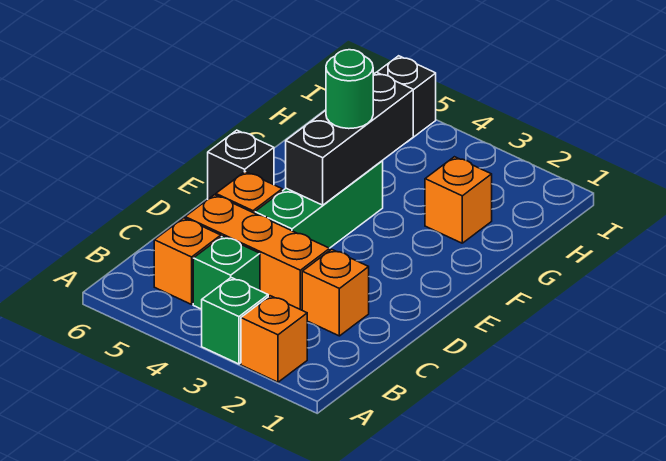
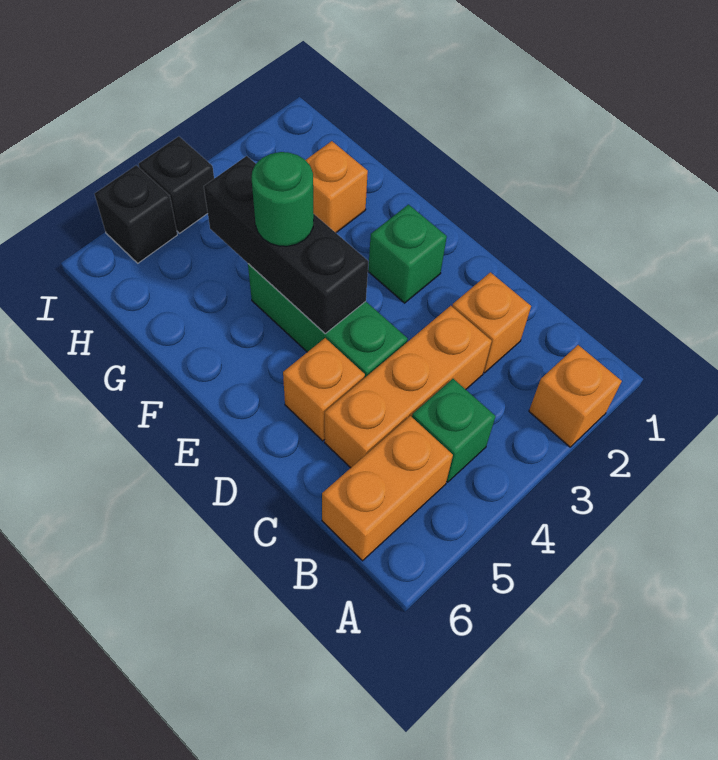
green 1x1 brick [202,278,268,364] -> green 1x1 brick moved to [368,205,447,303]
orange 1x1 brick [154,218,221,304] -> orange 1x2 brick [322,416,453,561]
black 1x1 brick [208,130,274,199] -> black 1x1 brick moved to [139,136,214,233]

